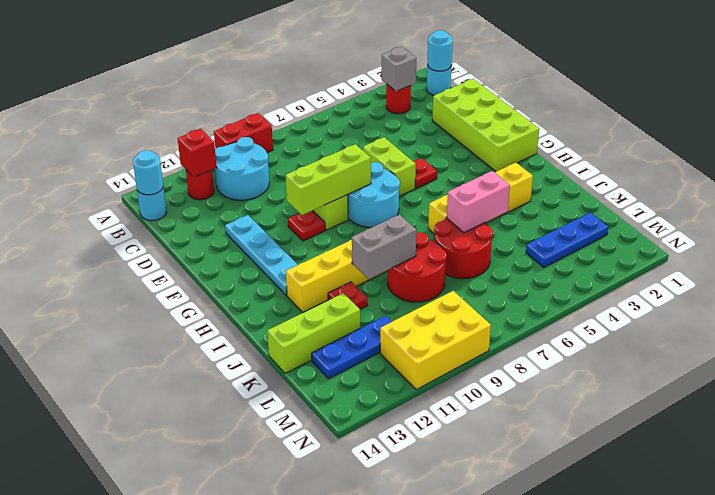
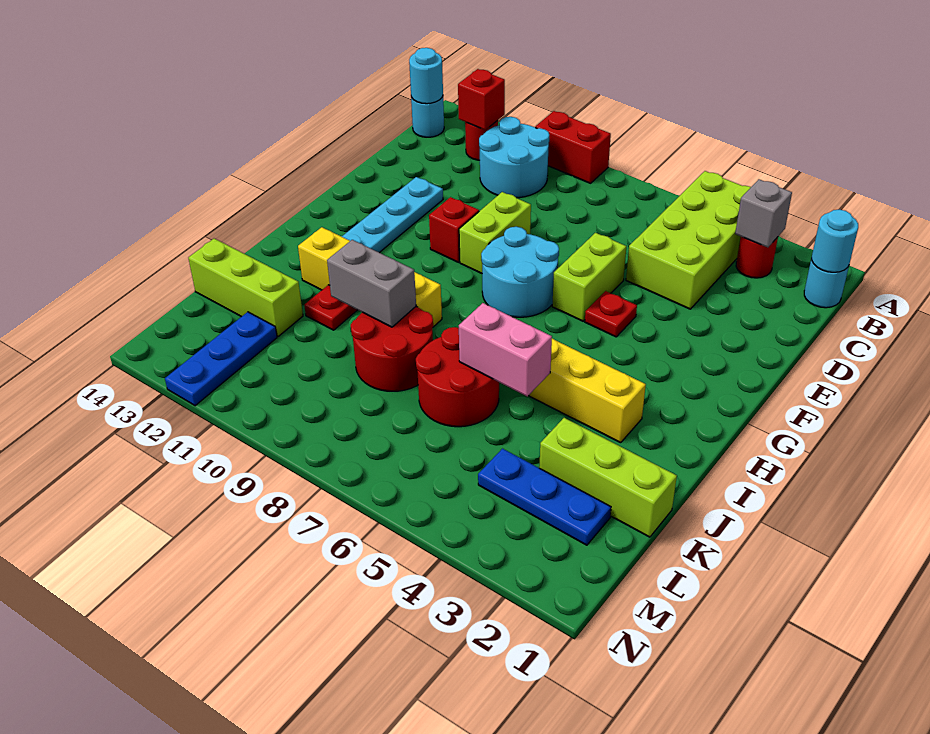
lime 2x4 brick [432,79,539,172] -> lime 2x4 brick moved to [626,171,751,309]
lime 1x3 brick [286,144,371,215] -> lime 1x3 brick moved to [539,418,677,537]
red 1x1 plate [288,211,325,241] -> red 1x1 brick [429,197,479,262]
blue 1x3 plate [312,316,392,379] -> blue 1x3 plate turned to [165,312,277,406]
yellow 2x3 brick [380,291,491,390] -> none

